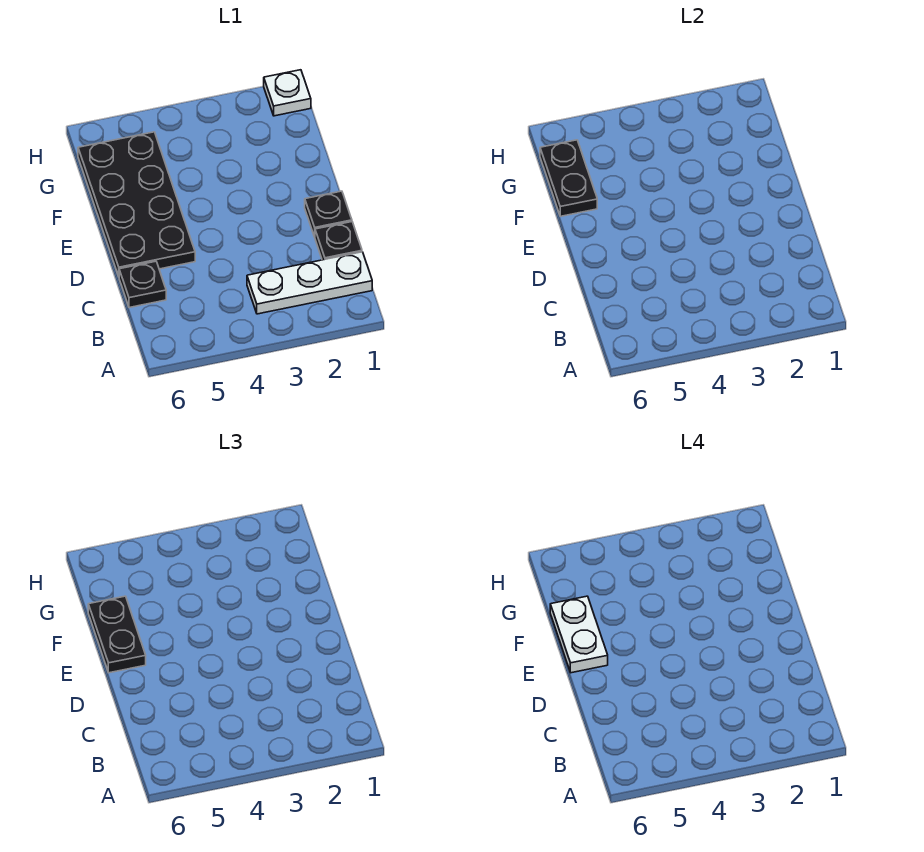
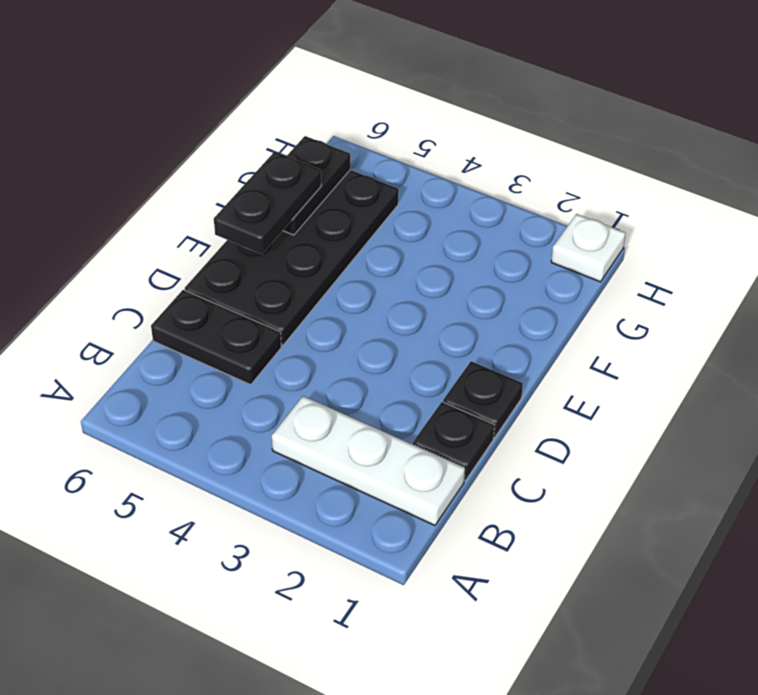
black 1x1 plate [119,261,166,308] -> black 1x2 plate [151,290,281,385]
white 1x2 plate [550,596,608,673] -> none

